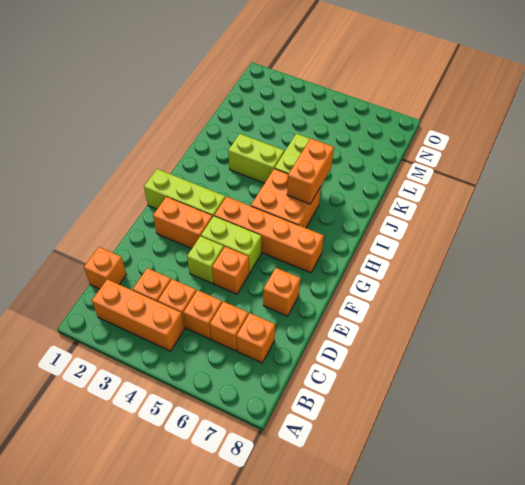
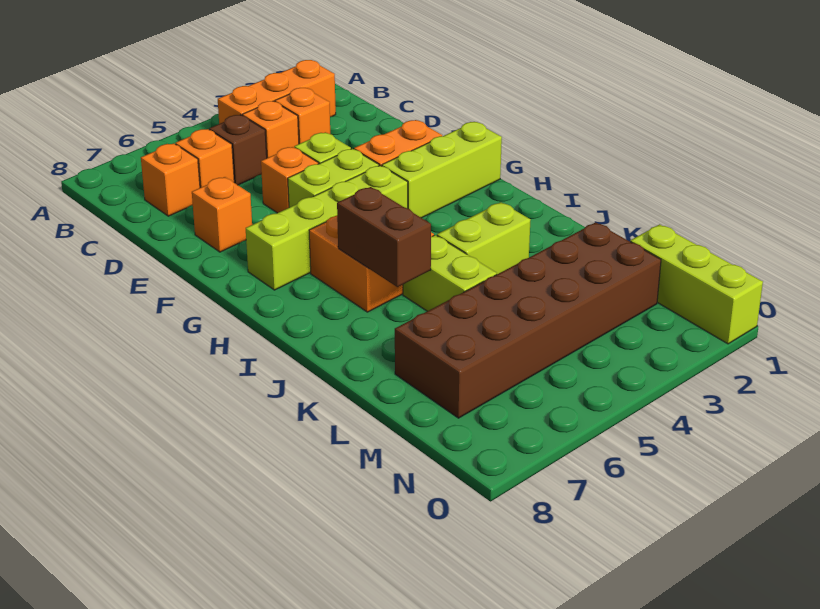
orange 1x1 brick [84,247,126,289] -> none
orange 1x1 brick [184,290,222,339] -> brown 1x1 brick [209,115,267,185]
orange 1x4 brick [214,197,324,273] -> lime 1x4 brick [246,165,408,290]
orange 1x2 brick [287,138,334,204] -> brown 1x2 brick [337,187,431,287]
none -> brown 2x6 brick [395,222,661,418]
none -> lime 1x3 brick [630,224,763,344]

